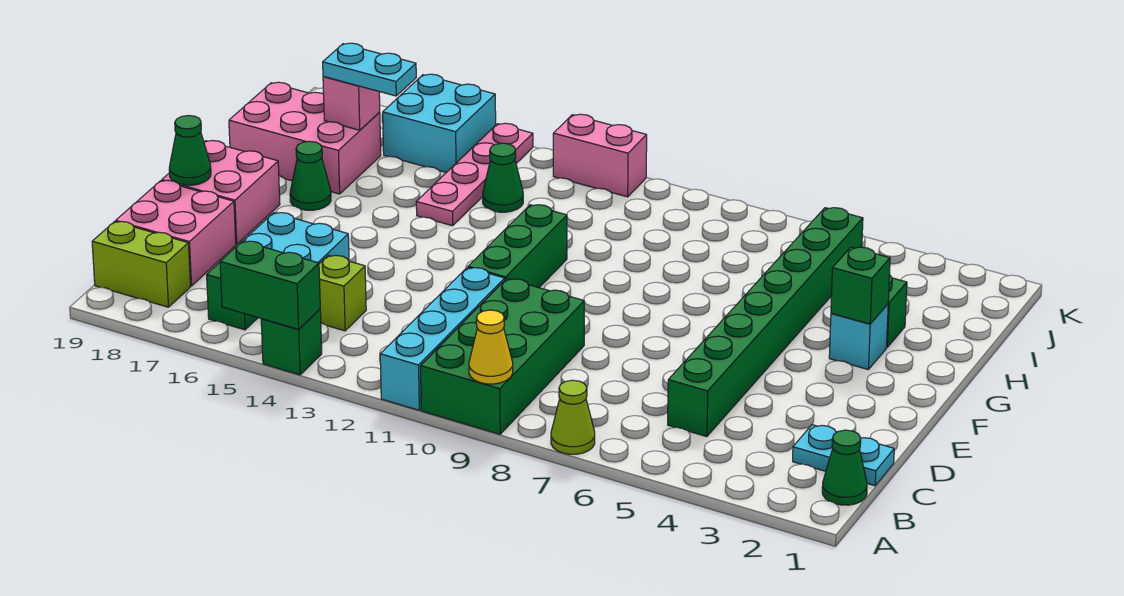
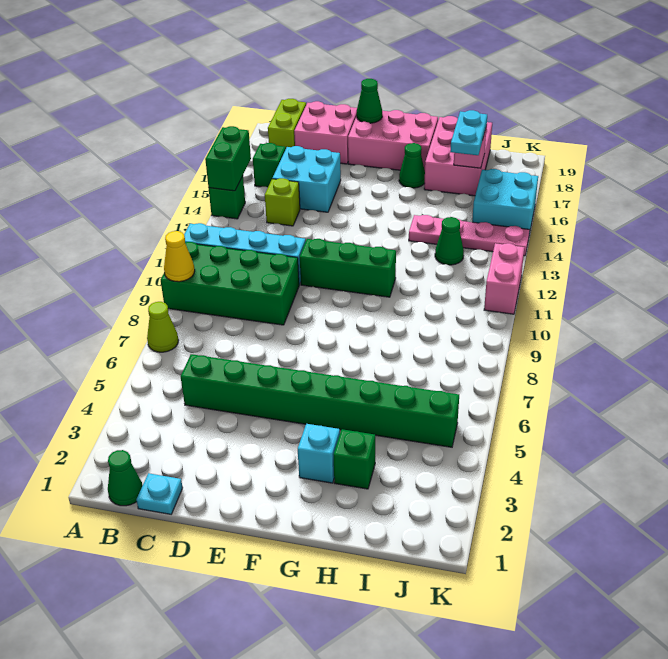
cyan 1x2 plate [793,425,894,486] -> cyan 1x1 plate [137,473,183,514]
pink 2x2 brick [162,140,280,244] -> pink 2x3 brick [348,110,438,170]
green 1x1 brick [831,247,890,324] -> none

